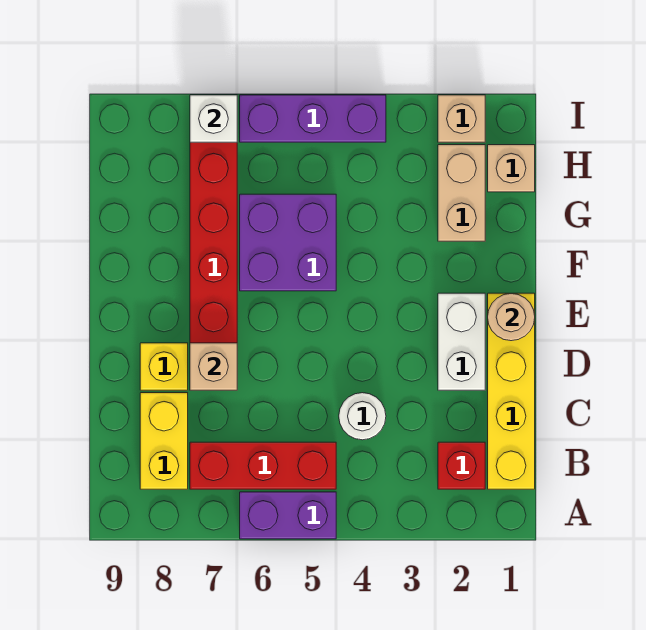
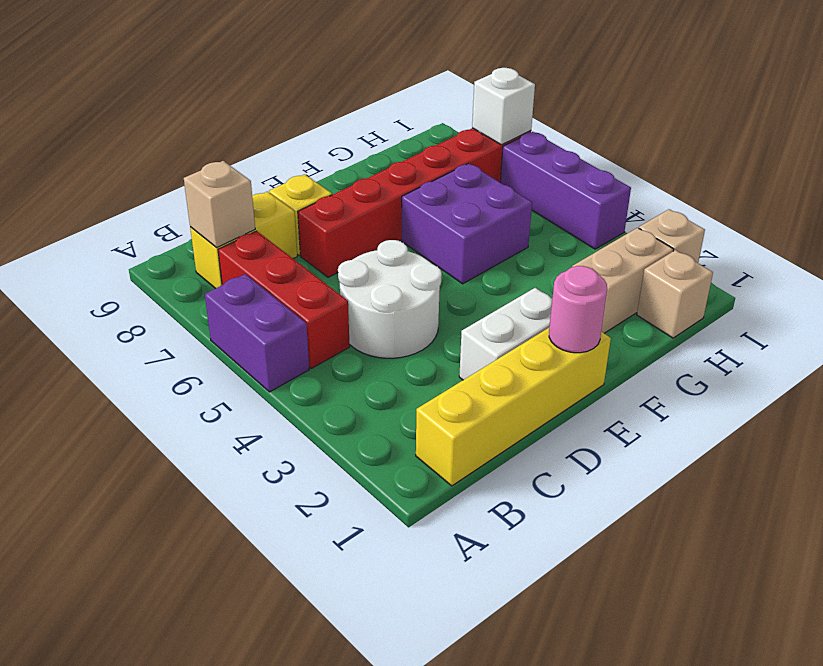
red 1x1 brick [438,442,485,489] -> none
white 1x1 round brick [339,393,386,440] -> white 2x2 round brick [338,240,442,358]
tan 1x1 brick [190,343,237,390] -> tan 1x1 brick moved to [184,161,255,248]
tan 1x1 round brick [488,293,535,341] -> pink 1x1 round brick [549,266,607,353]

